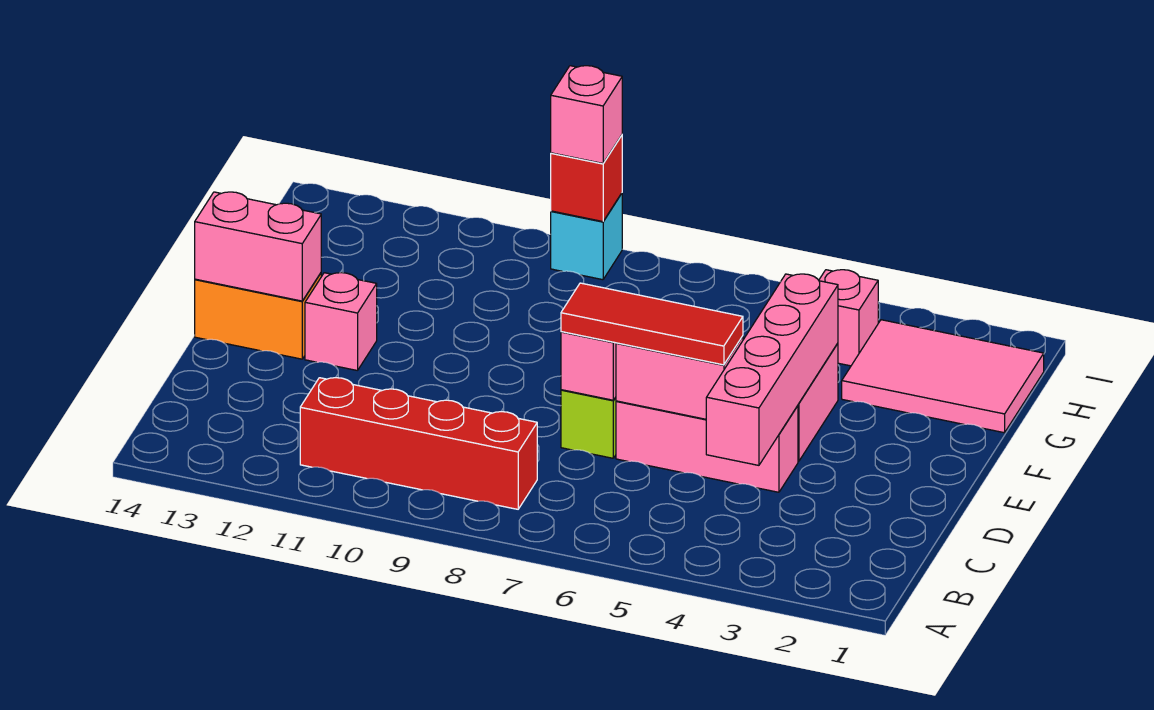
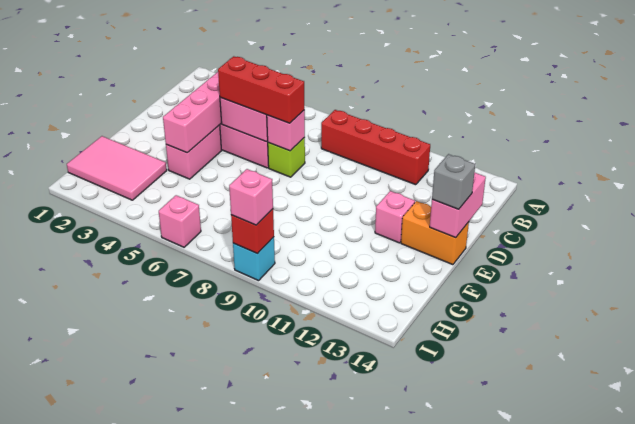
red 1x3 tile [561,283,743,365] -> red 1x3 brick [218,56,304,123]
pink 1x2 brick [195,192,321,301] -> pink 1x2 brick turned to [430,172,486,238]
none -> grey 1x1 brick [432,154,475,209]
pink 1x1 brick [819,270,878,366] -> pink 1x1 brick moved to [159,195,201,247]

